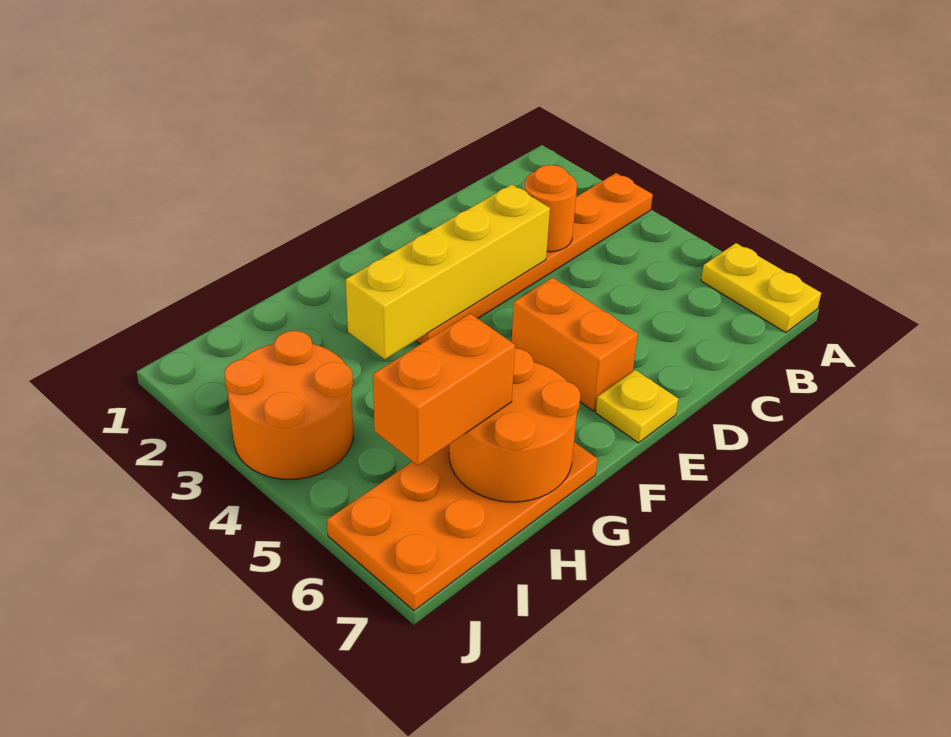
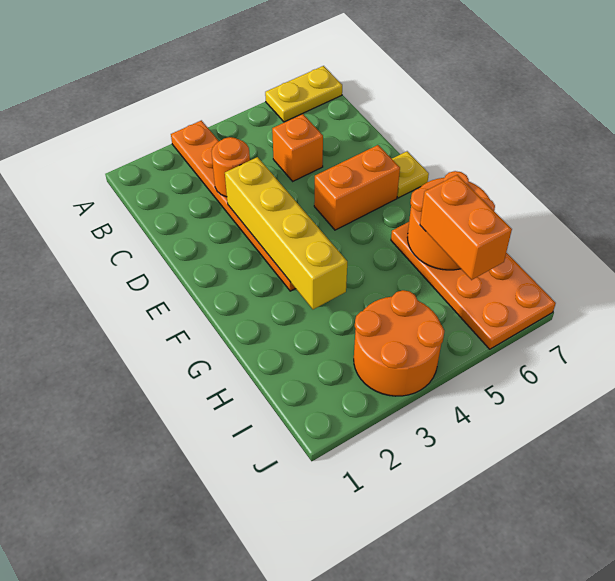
none -> orange 1x1 brick [272,114,323,181]

